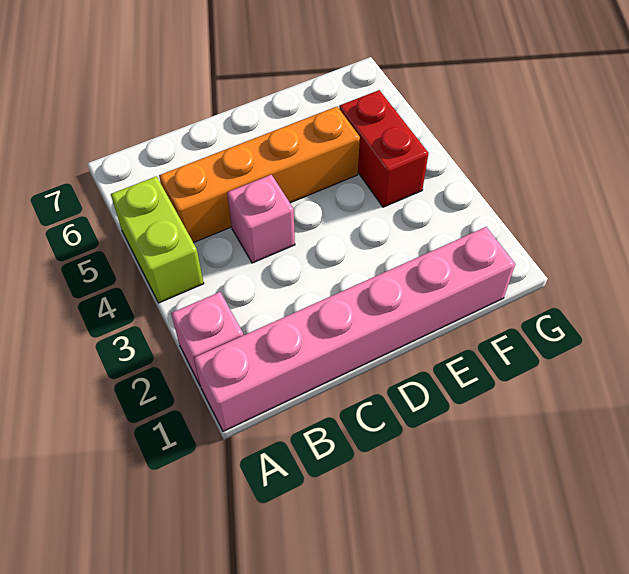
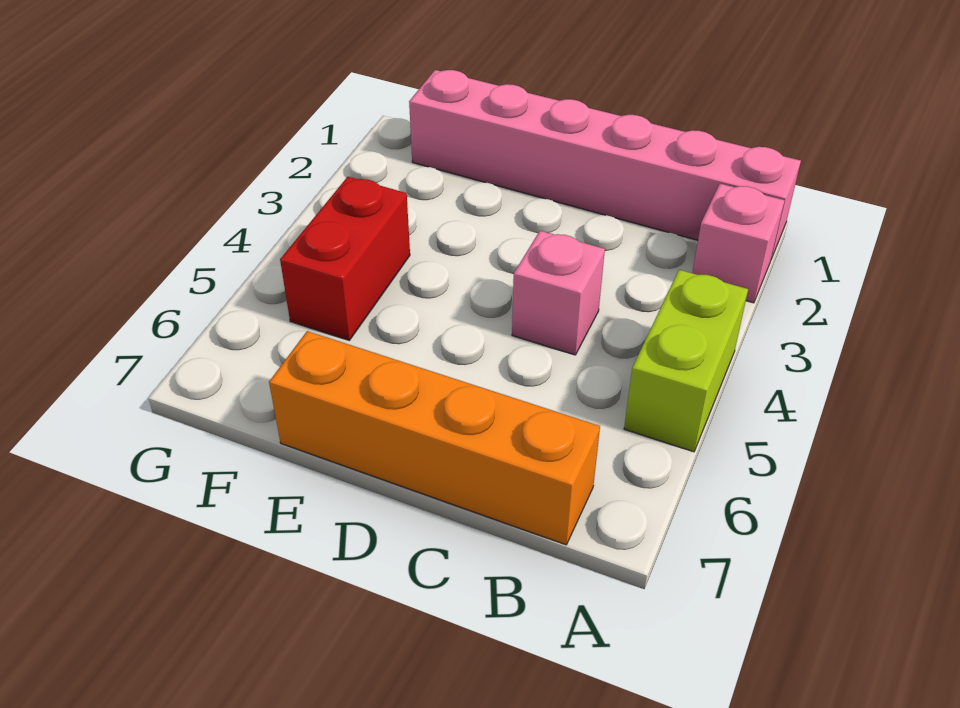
orange 1x4 brick [159,107,360,243] -> orange 1x4 brick moved to [269,331,600,545]

